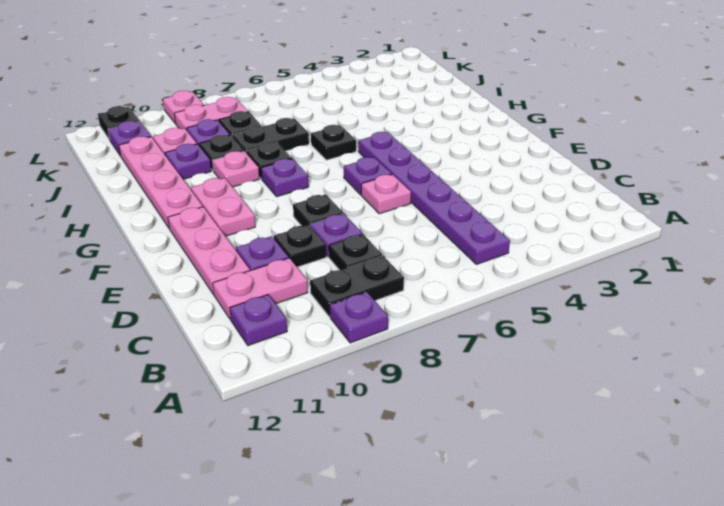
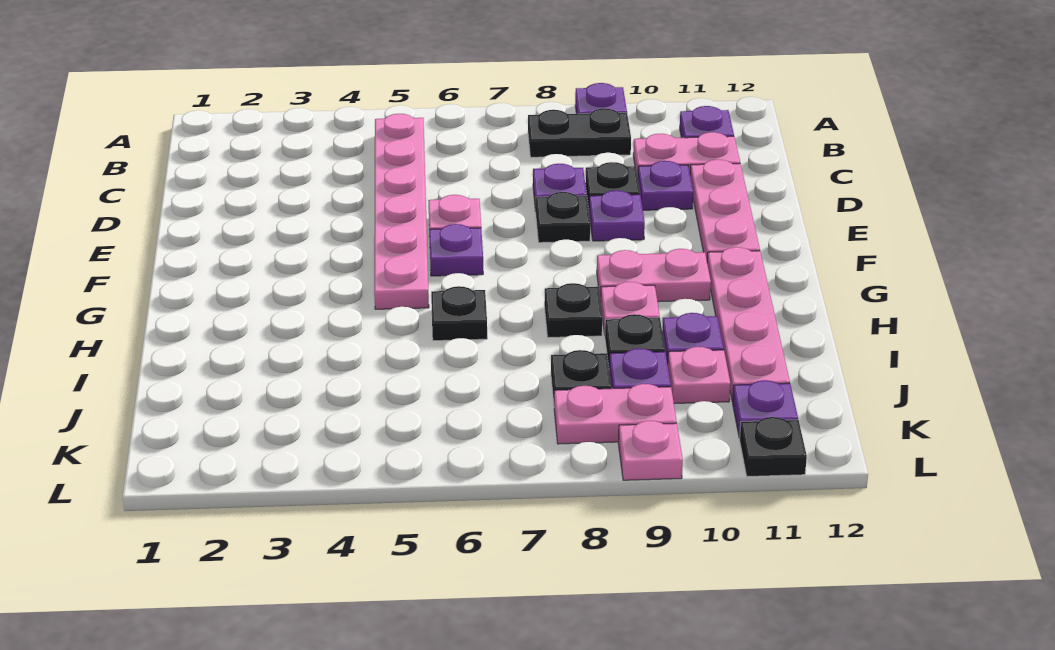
purple 1x6 plate [358,132,510,264] -> pink 1x6 plate [374,114,429,309]
black 1x1 plate [329,234,382,270] -> none
pink 1x2 plate [191,178,255,236] -> pink 1x2 plate turned to [597,249,711,303]
purple 1x1 plate [261,159,309,197] -> purple 1x1 plate moved to [589,190,645,241]
black 1x2 plate [232,118,309,152] -> none

